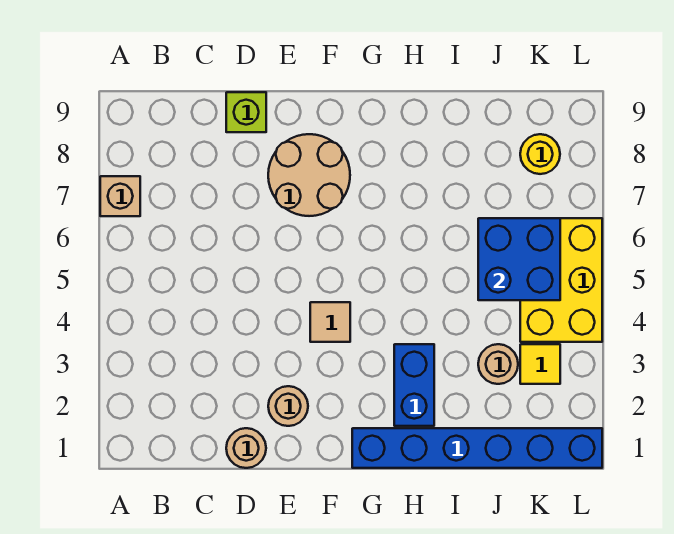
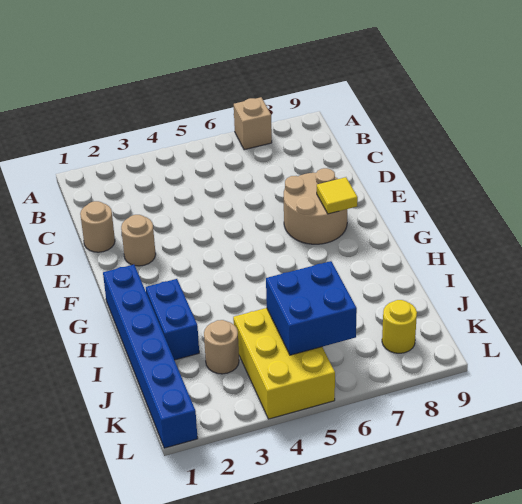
lime 1x1 brick [226,92,266,132] -> none
tan 1x1 tile [310,302,350,342] -> none
blue 1x2 brick [394,344,434,426] -> blue 1x2 brick turned to [146,279,199,360]
yellow 1x1 tile [520,344,560,384] -> yellow 1x1 tile moved to [317,177,358,214]
yellow 2x3 brick [520,218,602,342] -> yellow 2x3 brick turned to [233,308,335,419]

